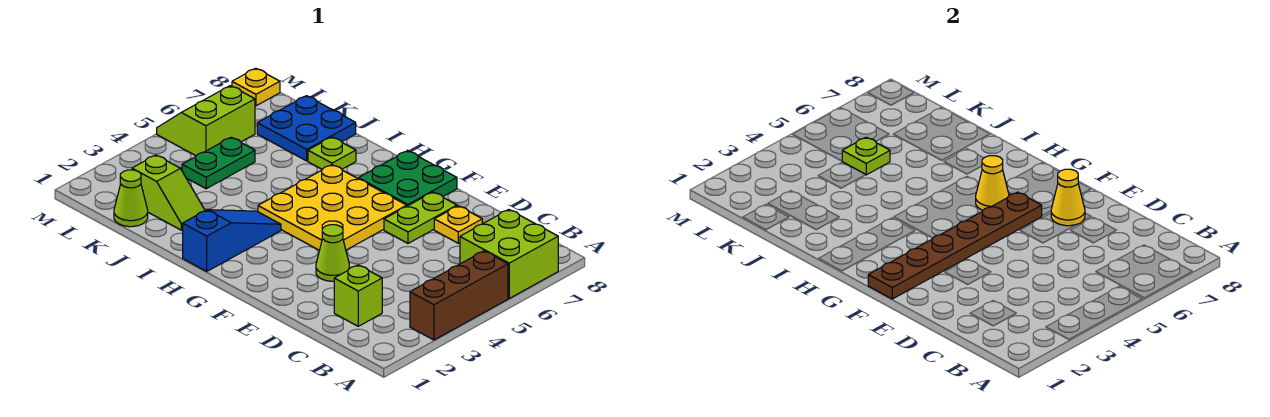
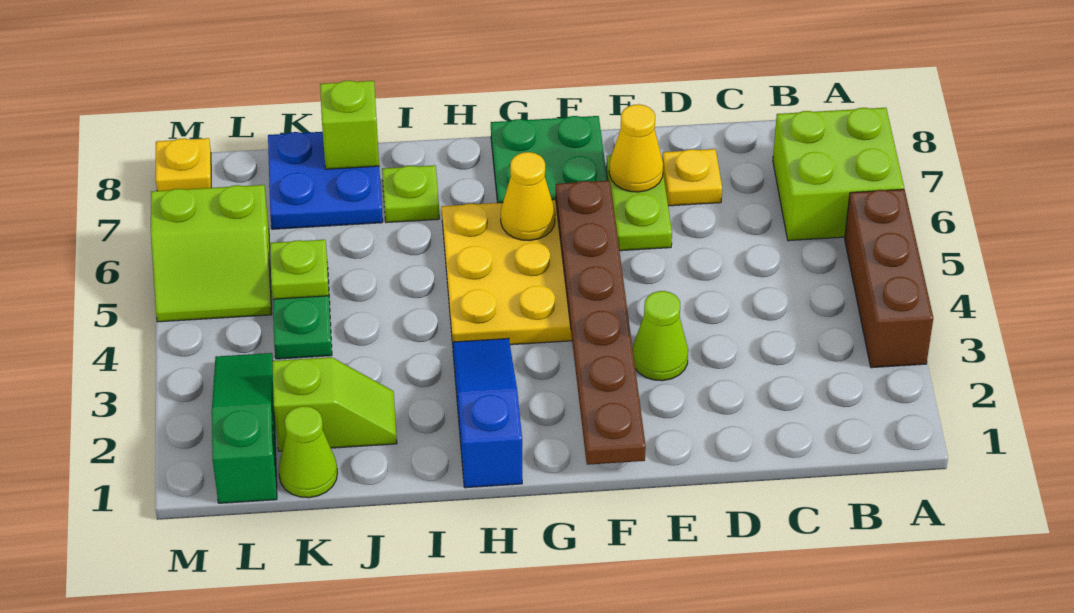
lime 1x1 brick [334,265,382,326] -> lime 1x1 brick moved to [320,81,379,169]
none -> green 1x3 slope [212,353,277,503]
lime 2x2 slope [157,86,255,156] -> lime 2x2 slope turned to [151,185,272,322]

